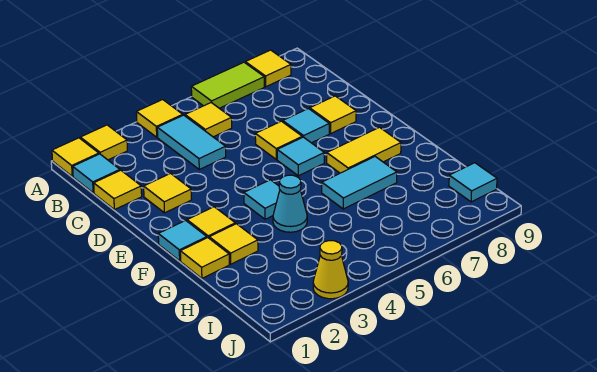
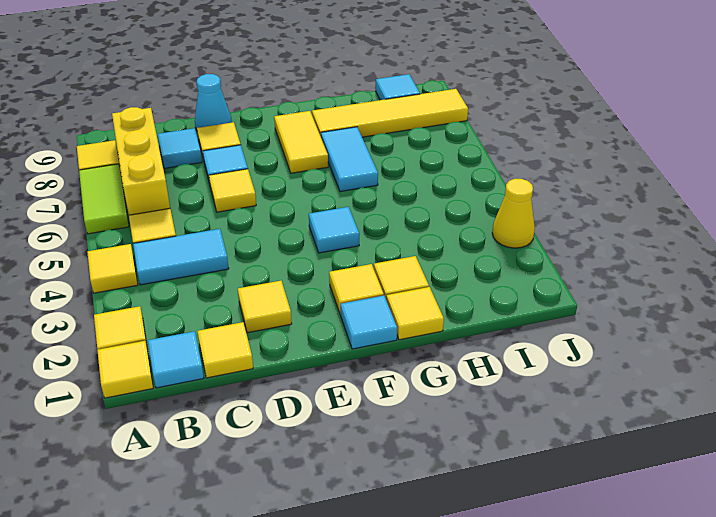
none -> yellow 1x3 brick [112,107,170,215]
cyan 1x1 tile [277,137,324,176] -> cyan 1x1 tile moved to [158,128,202,168]
cyan 1x1 cone [273,175,307,232] -> cyan 1x1 cone moved to [195,74,232,130]
none -> yellow 1x4 tile [312,89,468,137]

